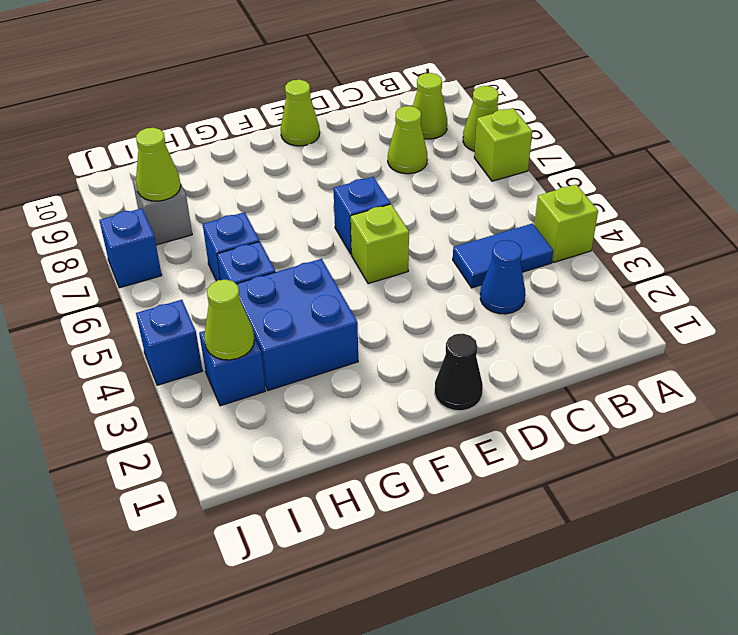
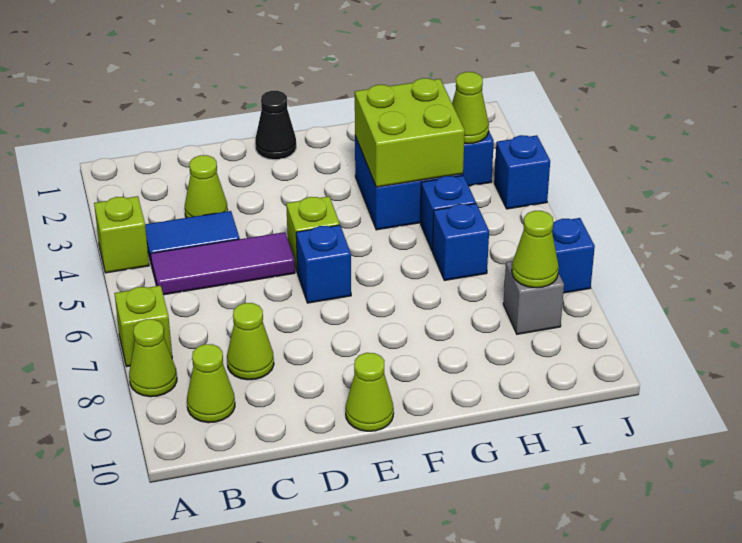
none -> purple 1x3 tile [150,232,295,295]
blue 1x1 cone [480,240,525,314] -> lime 1x1 cone [185,155,228,218]
none -> lime 2x2 brick [355,78,465,187]

